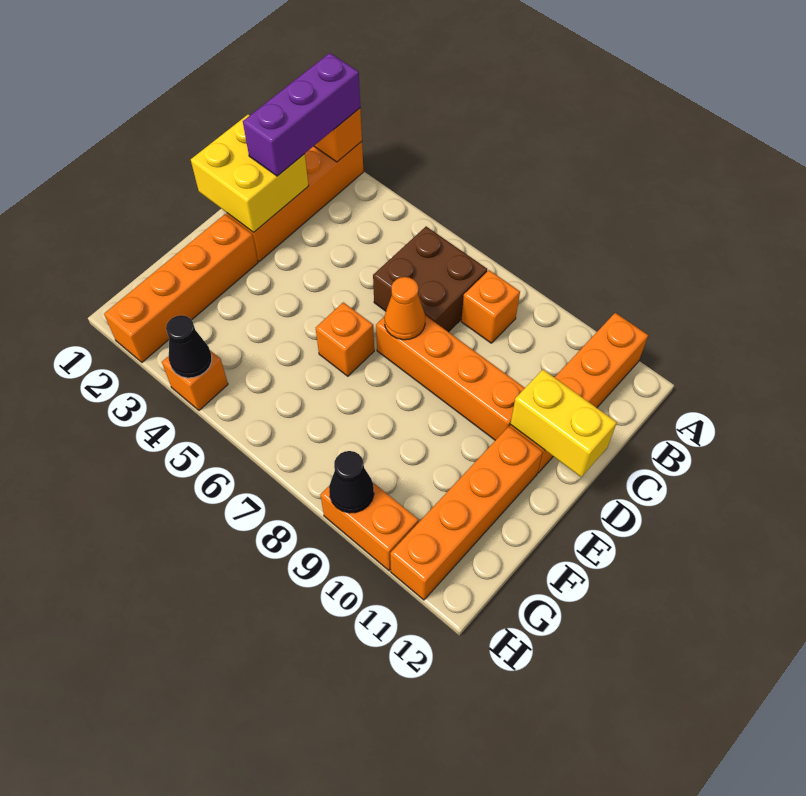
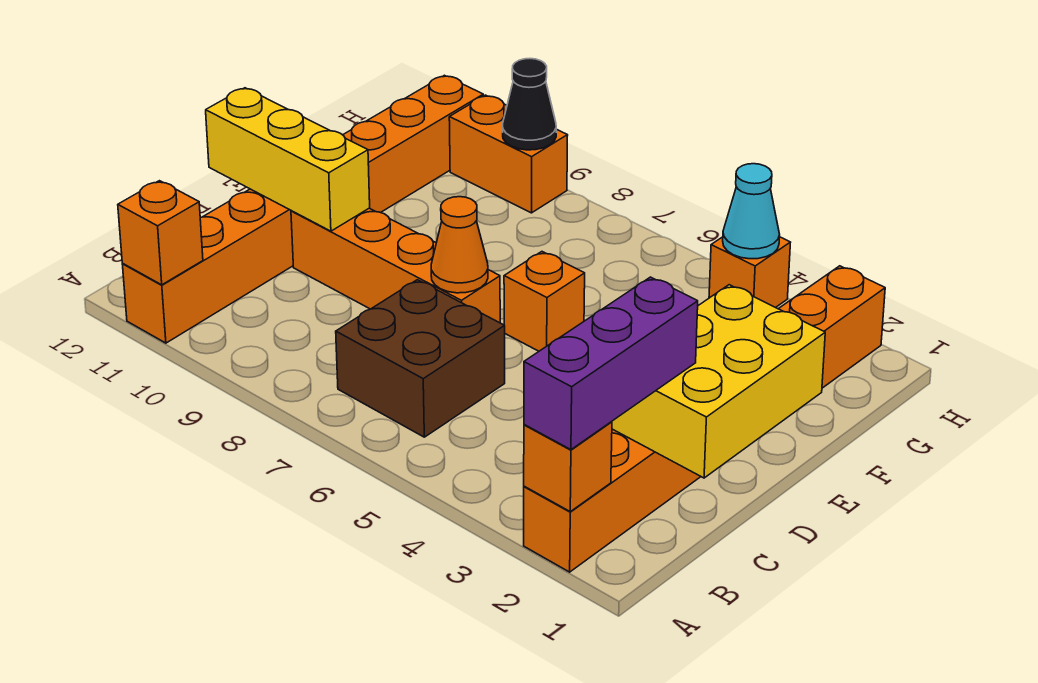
orange 1x1 brick [461,270,520,343] -> orange 1x1 brick moved to [118,181,203,285]
yellow 2x2 brick [191,115,309,233] -> yellow 2x3 brick [612,285,825,478]
yellow 1x2 brick [510,370,617,477] -> yellow 1x3 brick [206,88,370,231]
black 1x1 cone [166,315,212,378] -> cyan 1x1 cone [723,164,780,259]

